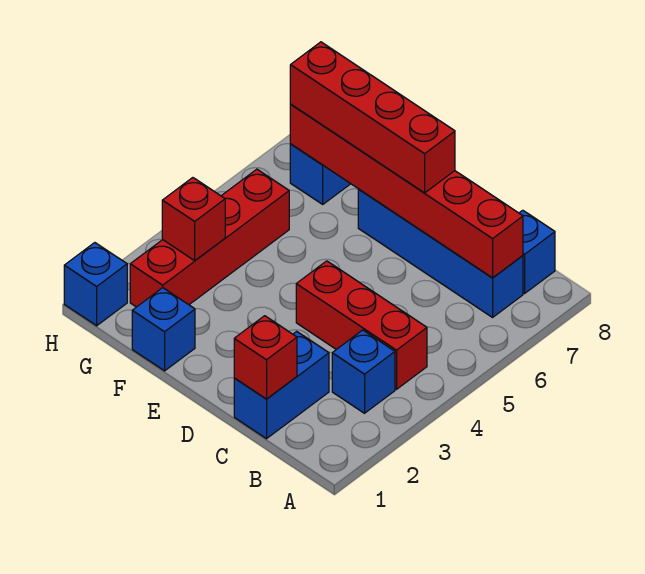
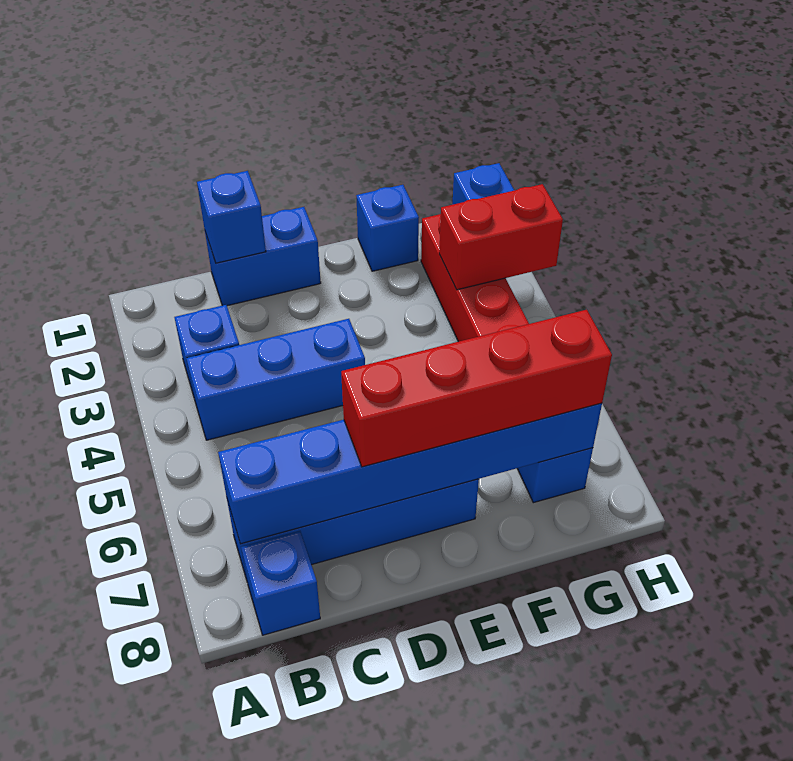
red 1x3 brick [296,261,427,389] -> blue 1x3 brick [186,319,365,440]
red 1x6 brick [290,105,523,278] -> blue 1x6 brick [218,403,602,544]
blue 1x2 brick [234,331,329,439] -> blue 1x2 brick turned to [205,207,321,306]
red 1x1 brick [234,316,297,399] -> blue 1x1 brick [197,171,266,263]
red 1x1 brick [162,178,225,261] -> red 1x2 brick [439,184,563,290]

